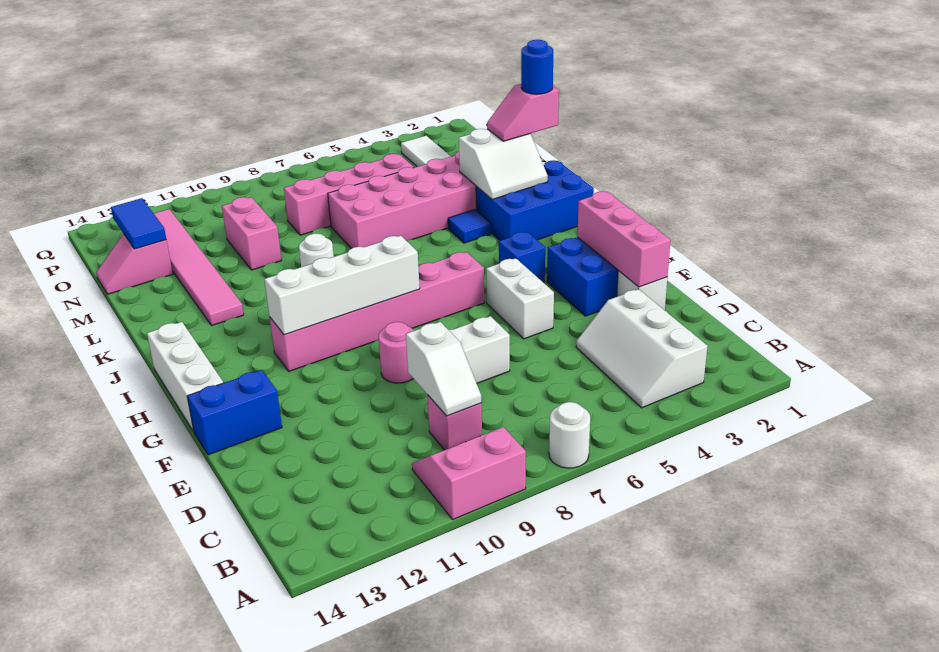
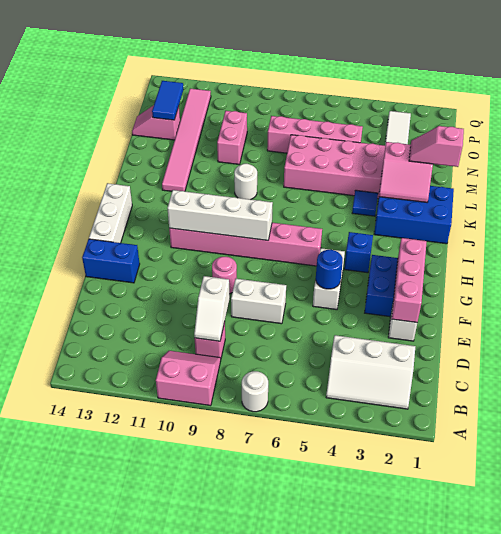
white 2x3 slope [576,289,707,408] -> white 2x3 slope turned to [326,335,415,409]
white 2x2 slope [459,129,548,199] -> pink 2x2 slope [379,142,433,202]
blue 1x1 round brick [521,40,553,94] -> blue 1x1 round brick moved to [316,250,343,289]

